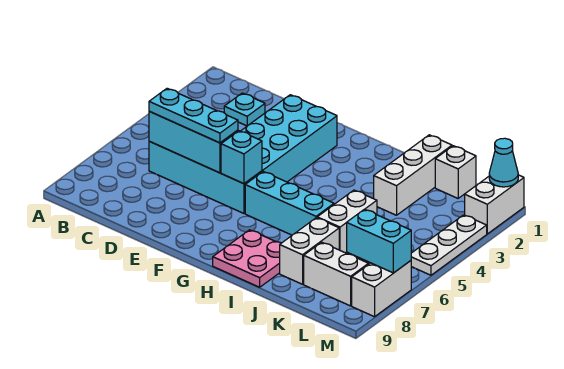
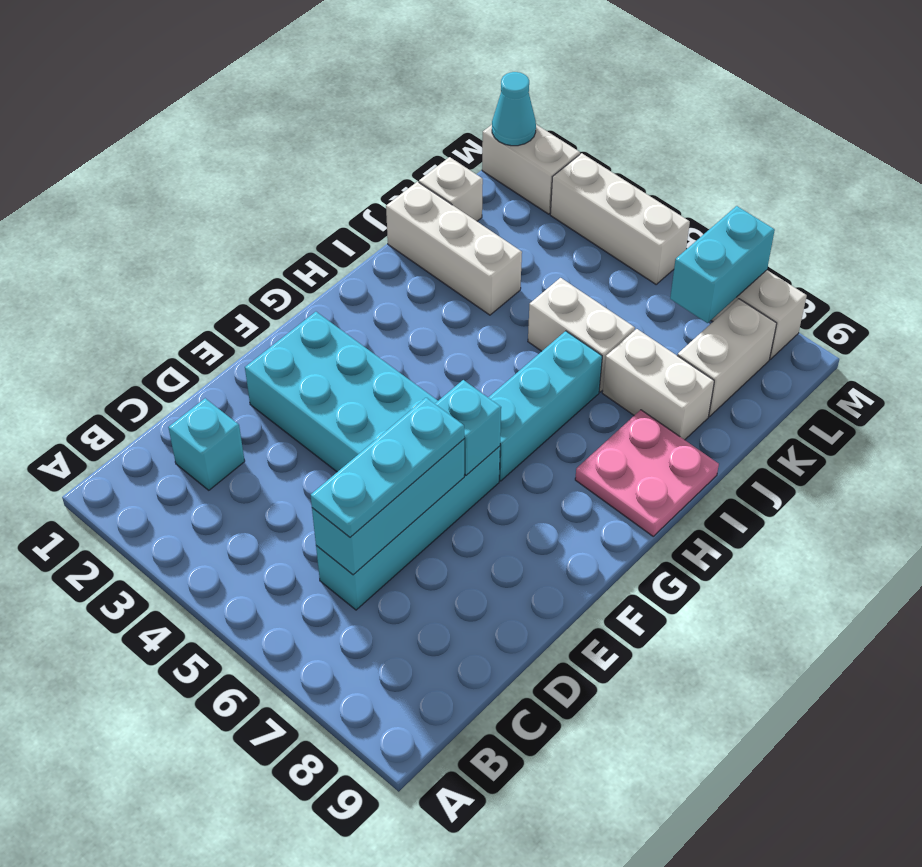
cyan 1x1 plate [224,93,265,126] -> cyan 1x1 brick [168,398,245,490]
white 1x3 plate [411,215,487,275] -> white 1x3 brick [550,153,690,284]

